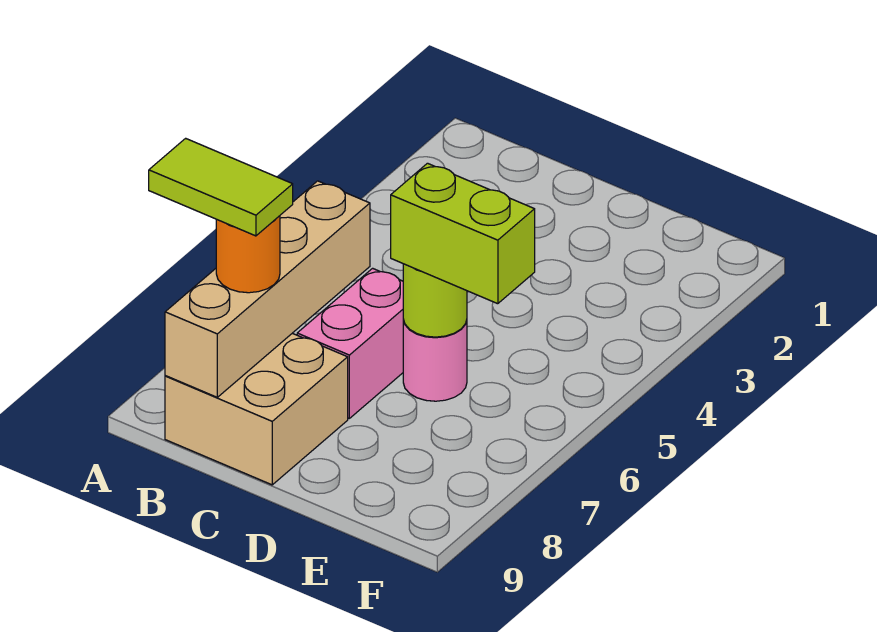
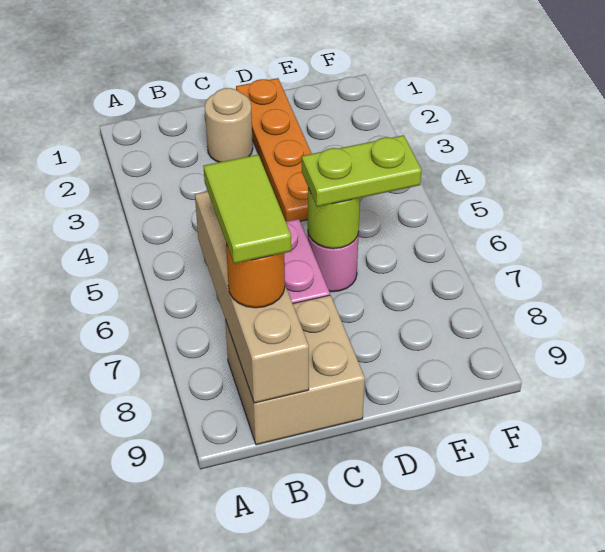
lime 1x2 tile [149,138,293,236] -> lime 1x2 tile turned to [203,155,291,264]
none -> tan 1x1 round brick [205,88,253,162]
none -> orange 1x4 plate [236,78,312,222]
lime 1x2 brick [391,163,535,304] -> lime 1x2 plate [302,135,422,207]

